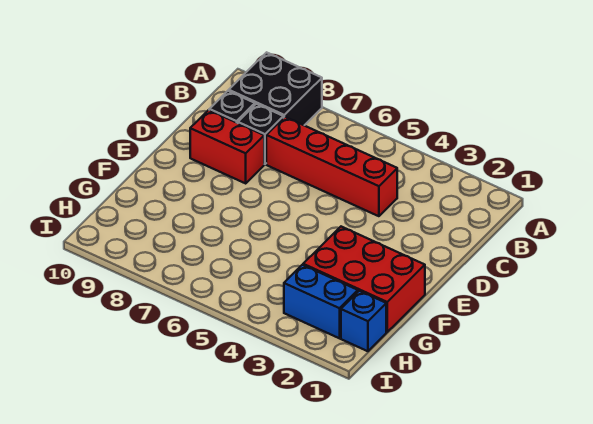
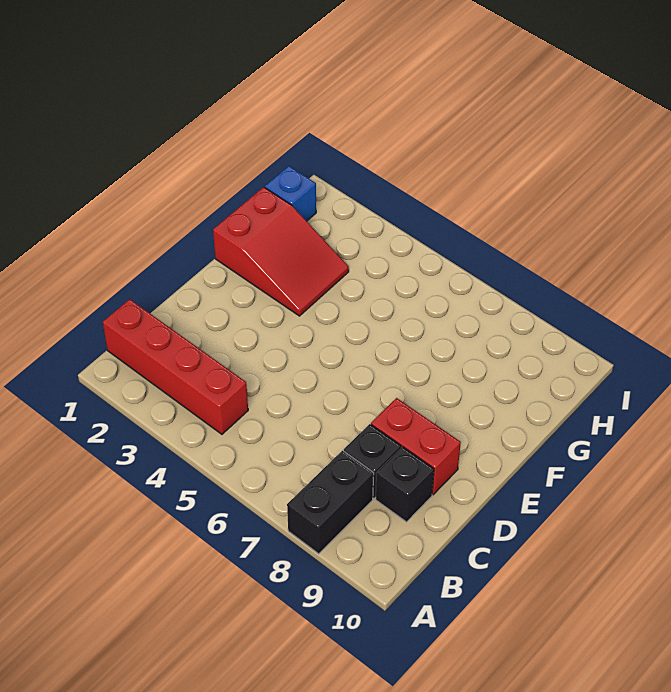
black 2x2 brick [229,52,322,125] -> black 1x2 brick [287,451,374,554]
red 1x4 brick [266,117,397,216] -> red 1x4 brick moved to [103,299,248,434]
red 2x3 brick [303,227,425,332] -> red 2x3 slope [213,187,349,316]
blue 1x2 brick [284,265,358,338] -> none

